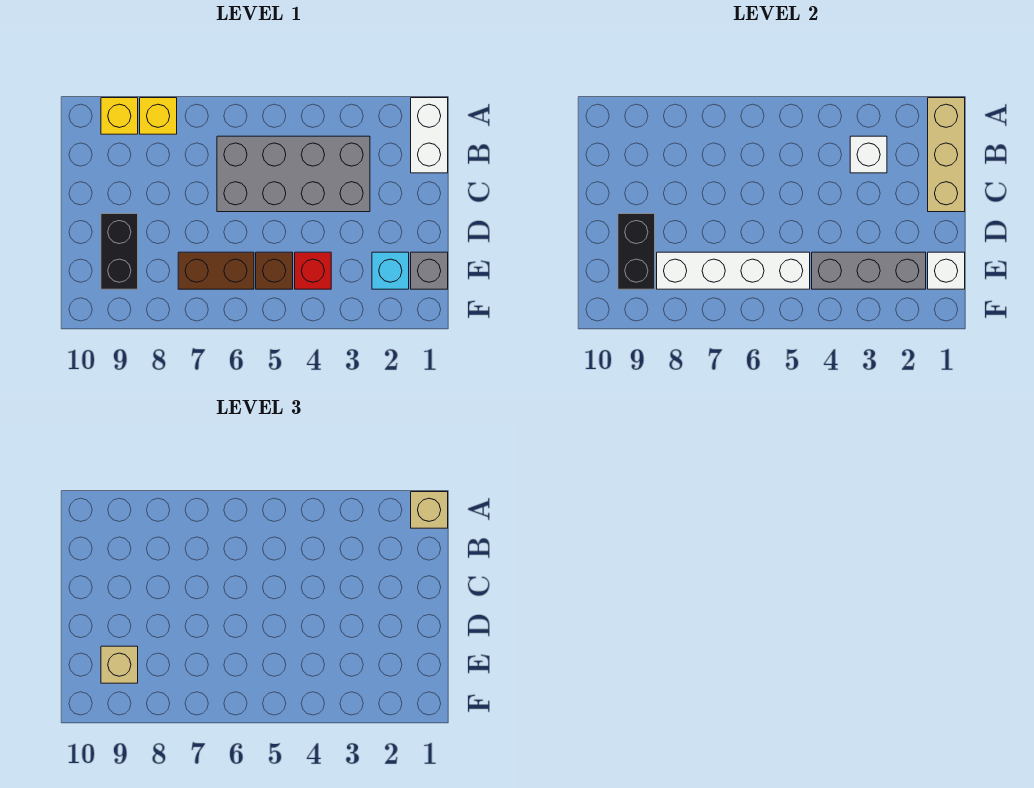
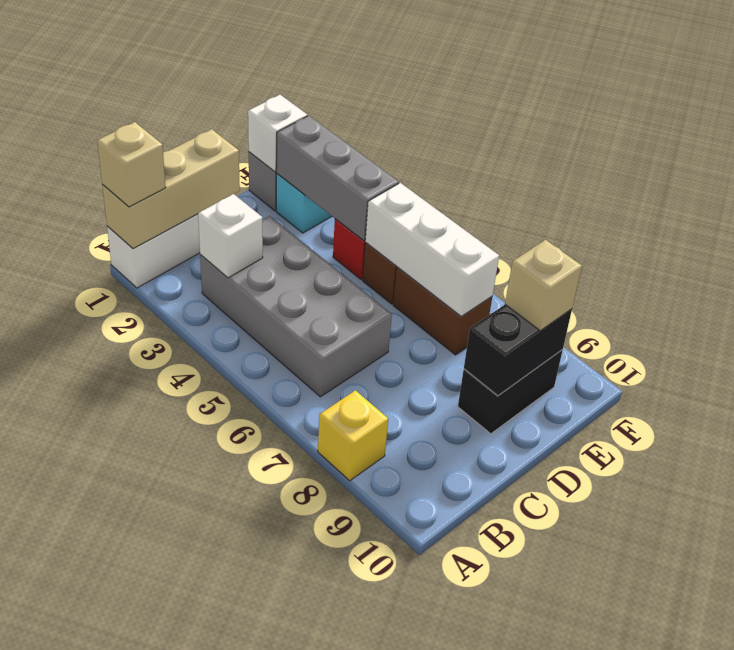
yellow 1x1 brick [101,98,138,134] -> none
white 1x4 brick [657,252,810,289] -> white 1x3 brick [365,183,499,317]

